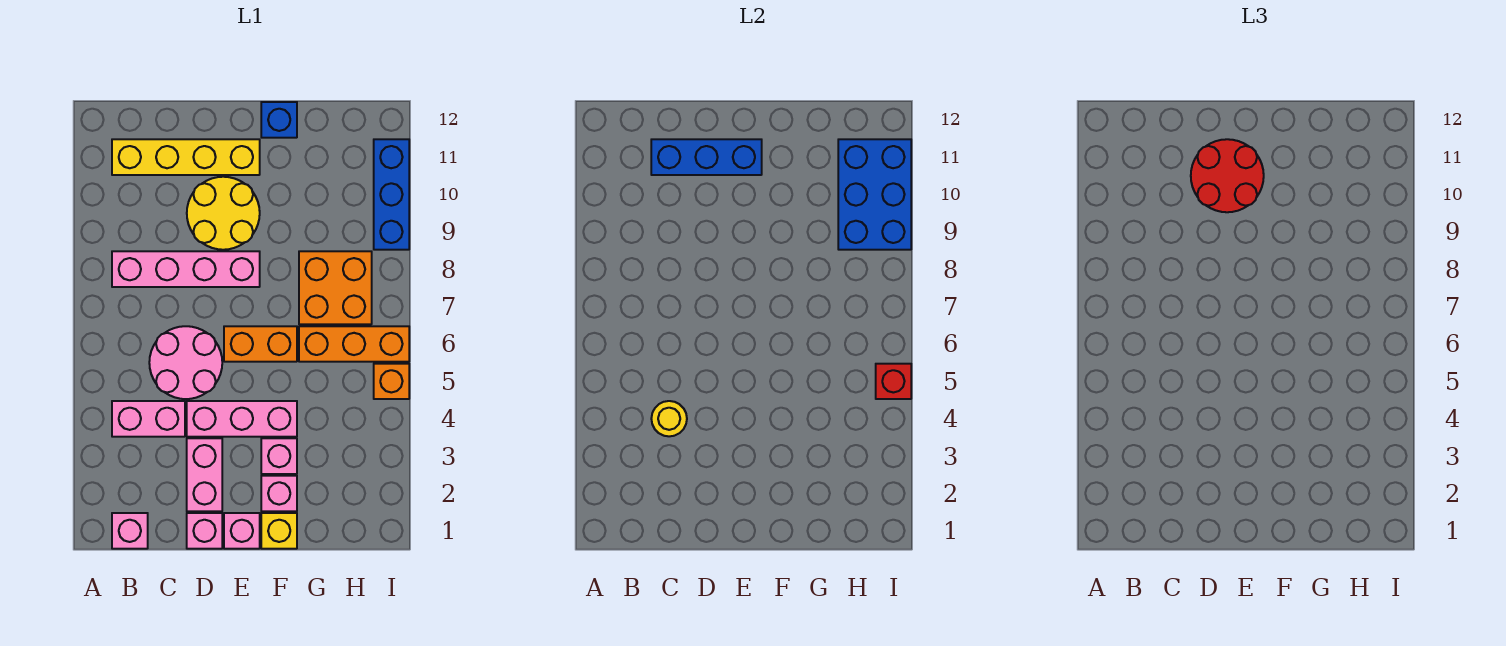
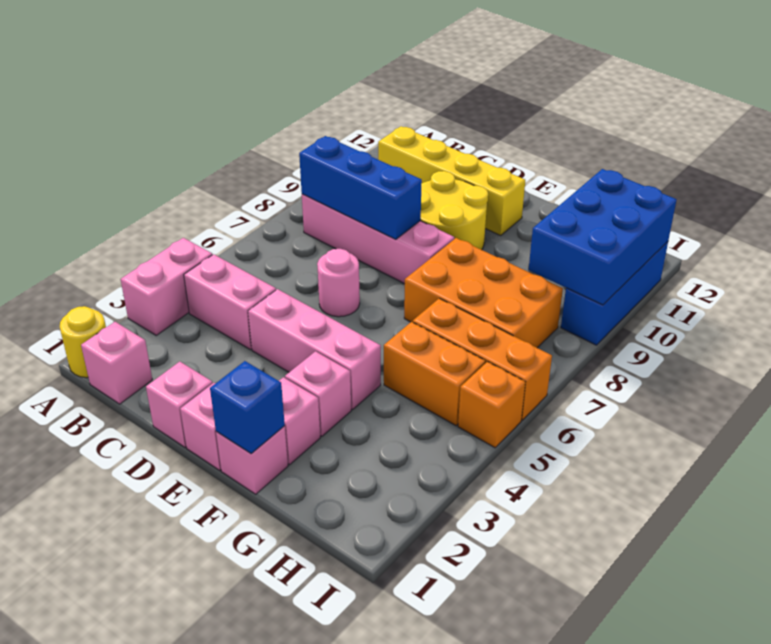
yellow 1x1 round brick [651,401,687,436] -> yellow 1x1 round brick moved to [60,306,106,378]
pink 2x2 round brick [149,326,222,399] -> pink 1x1 round brick [317,249,360,317]
blue 1x3 brick [651,139,762,175] -> blue 1x3 brick moved to [299,136,422,239]
pink 1x2 brick [187,438,222,511] -> pink 1x2 brick moved to [121,238,212,335]
red 2x2 round brick [1191,139,1264,212] -> none
orange 1x2 brick [224,326,297,362] -> orange 1x2 brick moved to [384,322,485,426]
yellow 1x1 brick [261,513,297,549] -> pink 1x1 brick [216,426,288,494]
blue 1x1 brick [261,102,297,138] -> blue 1x1 brick moved to [210,361,285,454]
orange 2x2 brick [299,251,372,324] -> orange 2x3 brick [404,238,563,348]
red 1x1 brick [876,364,911,399] -> none

